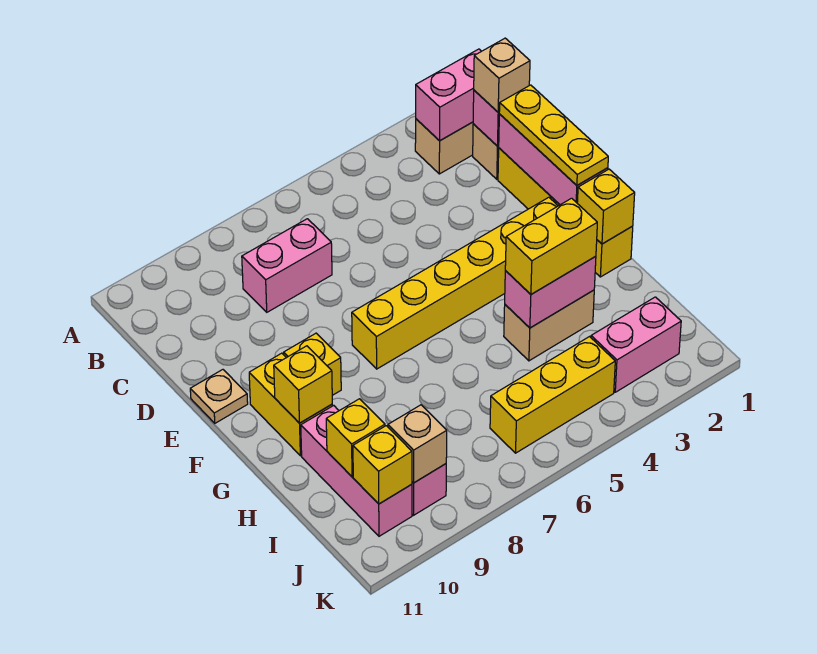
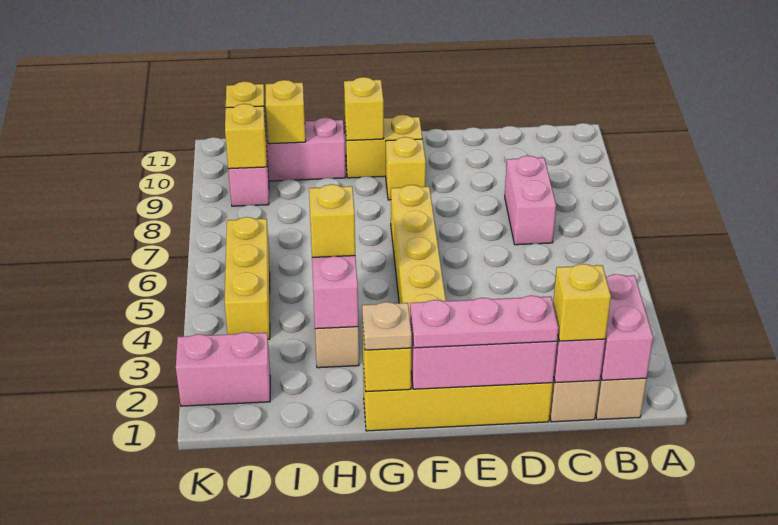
tan 1x1 brick [474,38,530,112] -> yellow 1x1 brick [553,264,611,341]
yellow 1x3 plate [499,85,608,185] -> pink 1x3 plate [410,295,558,348]
tan 1x1 plate [190,370,248,423] -> tan 1x1 plate moved to [362,302,412,350]
yellow 1x2 brick [505,198,597,294] -> yellow 1x1 brick [309,184,355,257]
pink 1x2 brick [591,297,681,392] -> pink 1x2 brick turned to [176,332,270,406]
tan 1x1 brick [388,405,447,483] -> yellow 1x1 brick [225,104,267,169]

